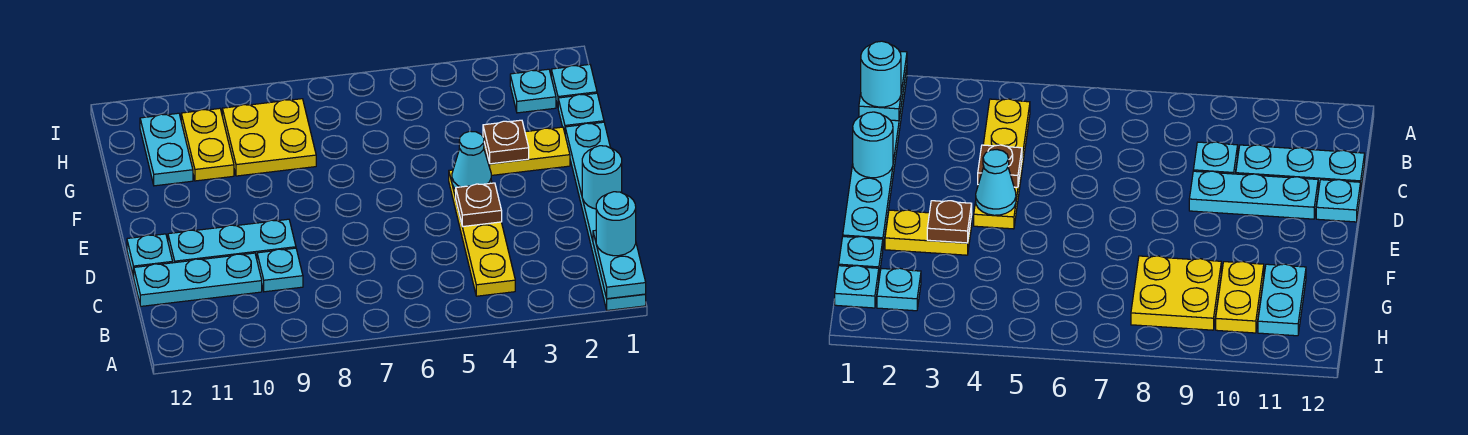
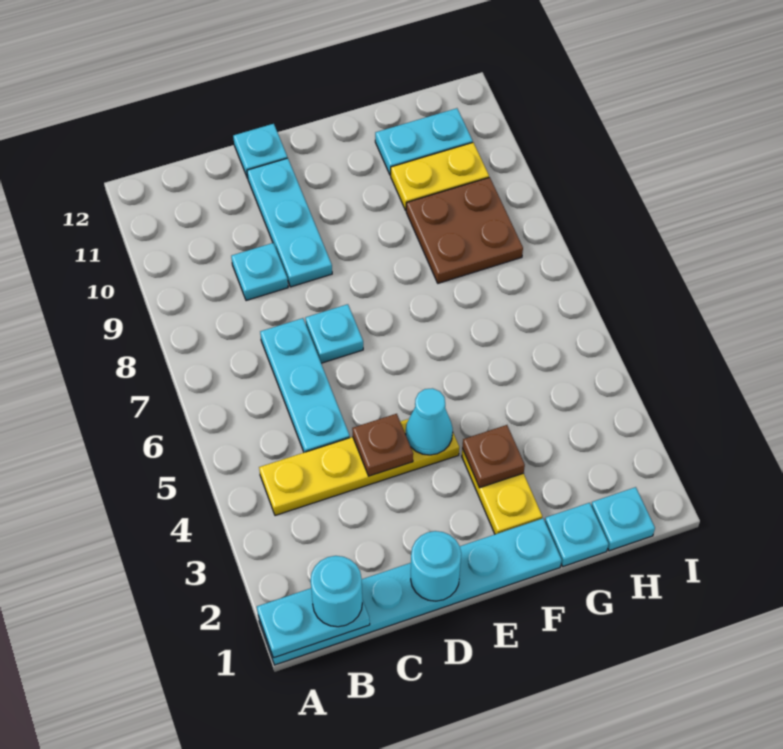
cyan 1x3 plate [134,253,262,306] -> cyan 1x3 plate moved to [260,318,350,452]
yellow 2x2 plate [222,99,316,176] -> brown 2x2 plate [406,177,523,283]
cyan 1x1 plate [510,69,556,113] -> cyan 1x1 plate moved to [305,304,363,363]

